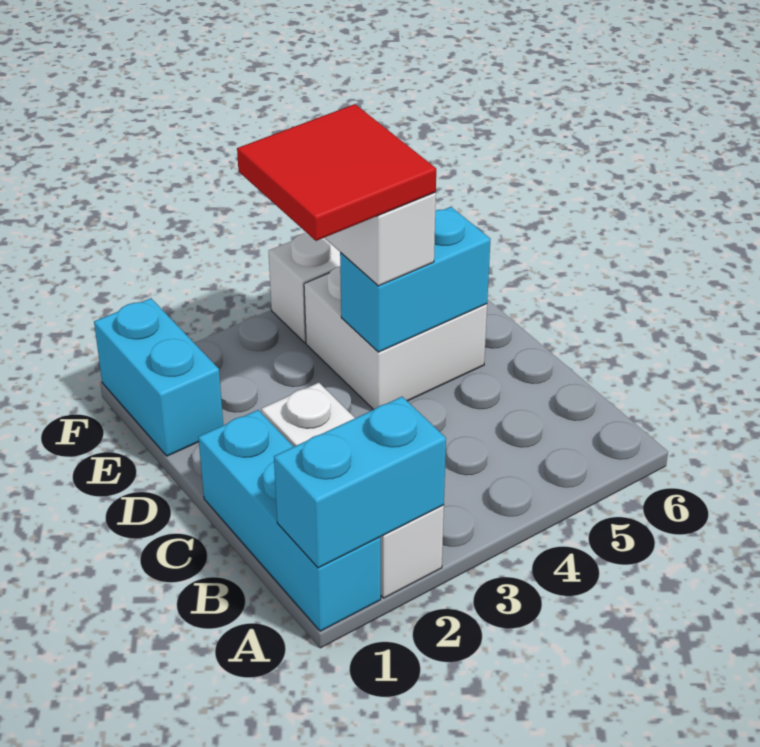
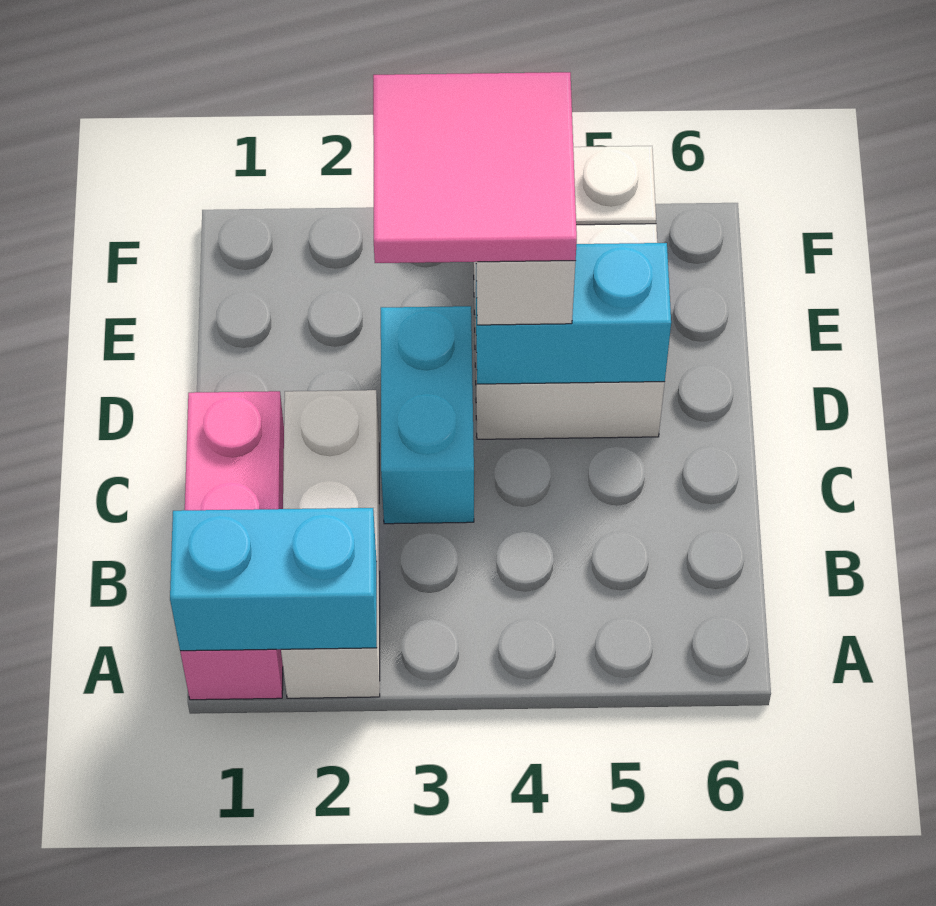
cyan 1x3 brick [198,410,381,631] -> pink 1x3 brick [180,391,284,700]
red 2x2 tile [237,104,436,241] -> pink 2x2 tile [373,72,577,263]
cyan 1x2 brick [94,298,223,456] -> cyan 1x2 brick moved to [381,306,474,524]

